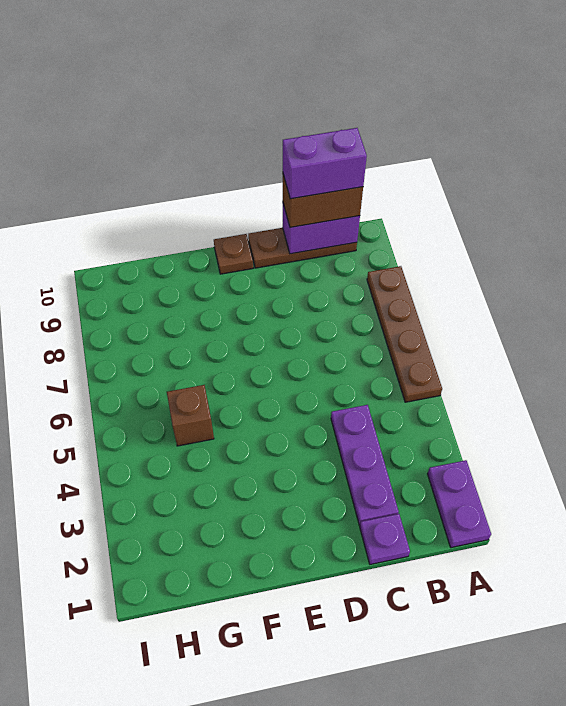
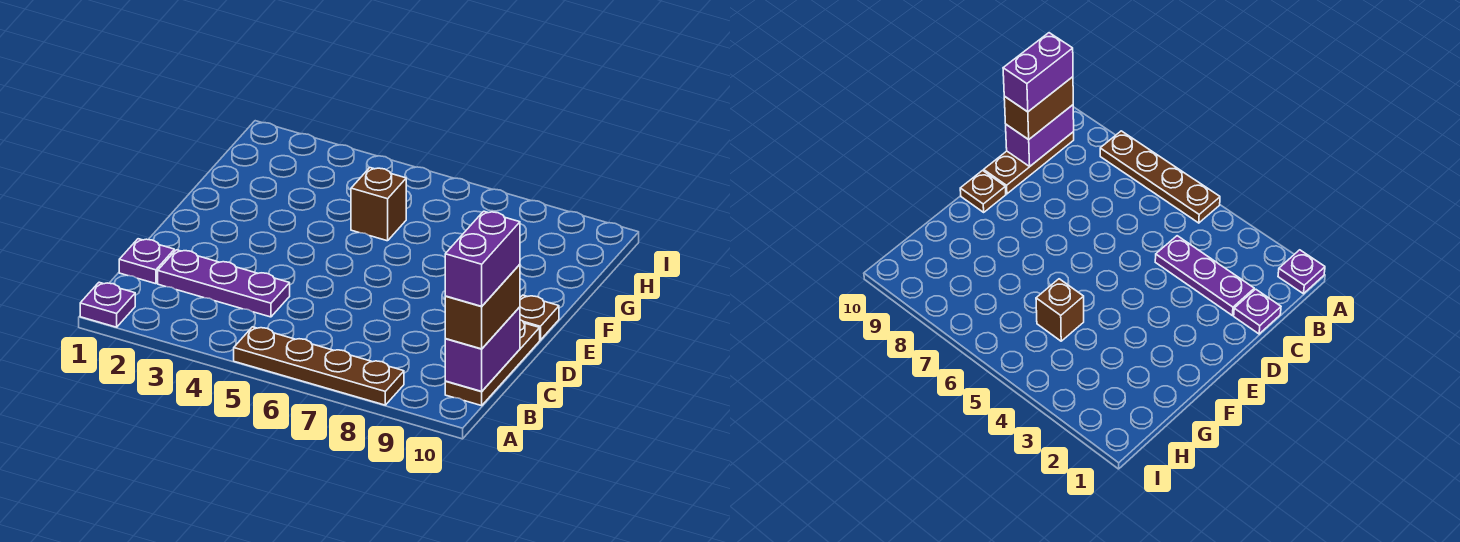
purple 1x2 plate [428,460,491,548] -> purple 1x1 plate [80,282,135,327]

